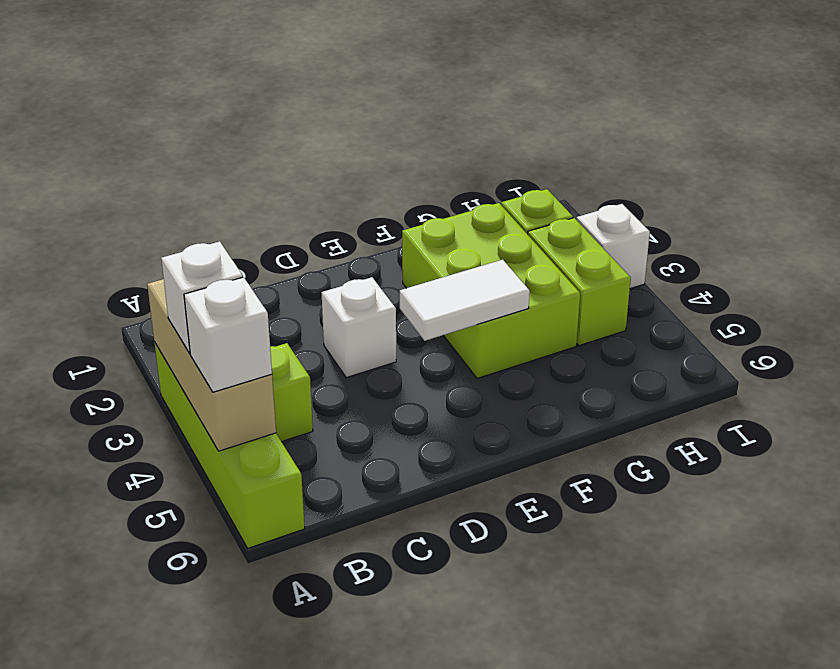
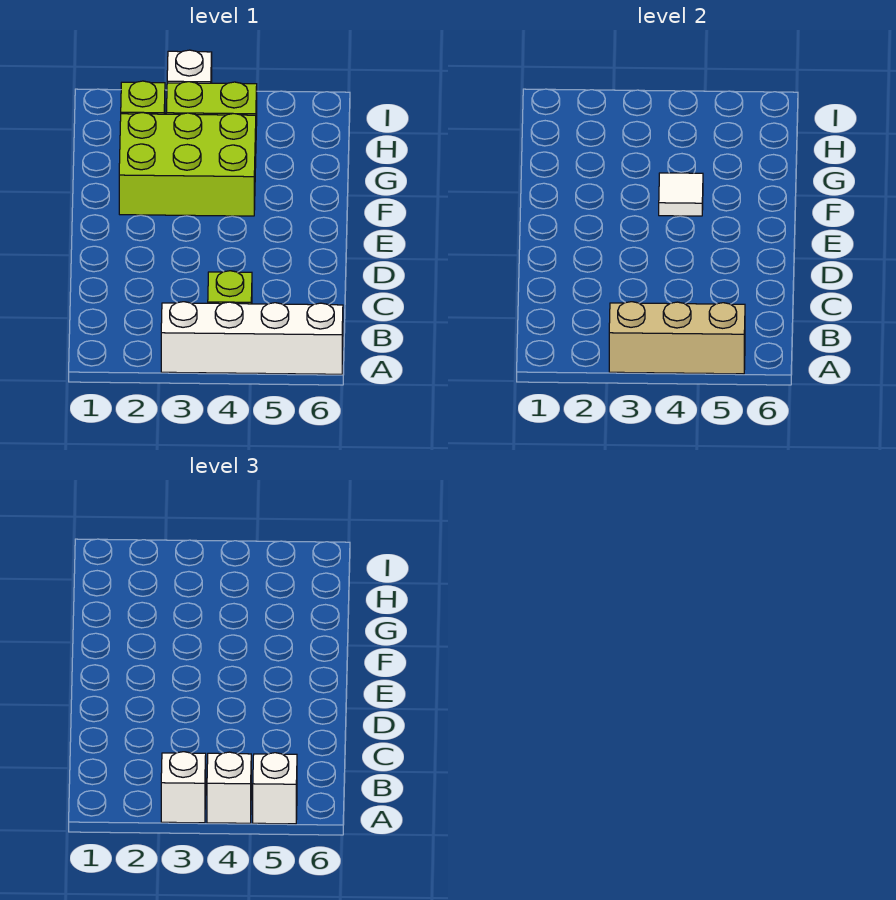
lime 1x4 brick [154,342,305,548] -> white 1x4 brick [161,302,343,374]
white 1x1 brick [322,277,396,378] -> white 1x1 brick moved to [161,752,206,823]
white 1x2 tile [400,260,530,341] -> white 1x1 tile [659,173,703,216]

